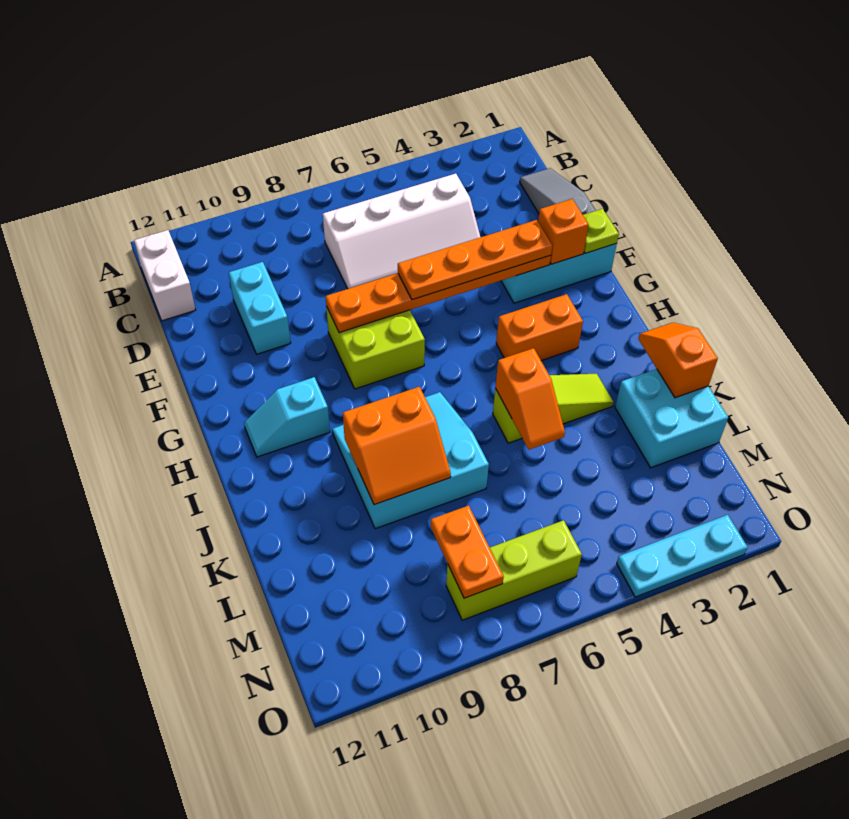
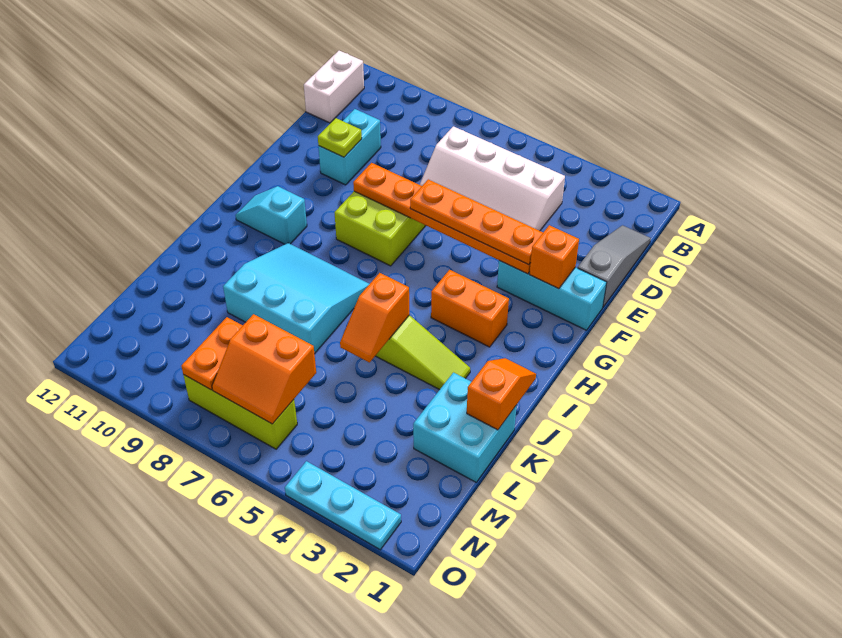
lime 1x1 plate [583,209,619,253] -> lime 1x1 plate moved to [318,118,362,157]
orange 2x2 slope [343,387,451,505] -> orange 2x2 slope moved to [212,314,316,424]

